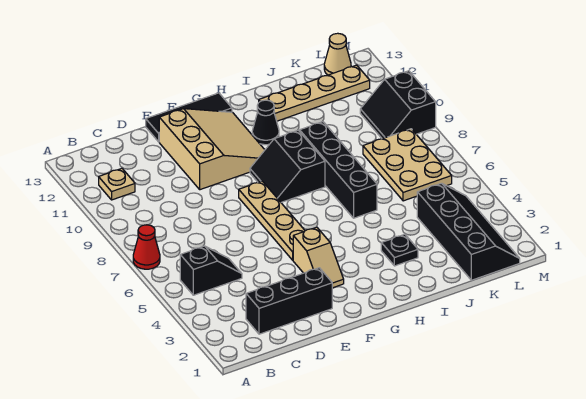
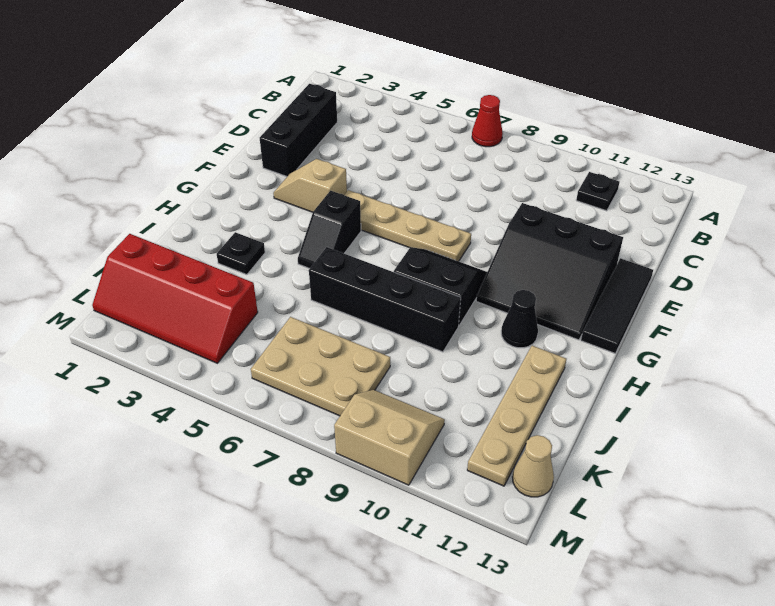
black 1x2 slope [180,246,242,295] -> black 1x2 slope moved to [298,191,361,268]
tan 1x1 plate [99,168,135,200] -> black 1x1 plate [576,172,619,211]
tan 3x3 slope [159,109,265,190] -> black 3x3 slope [476,203,623,340]
black 2x4 slope [417,183,520,280] -> red 2x4 slope [92,234,258,363]
black 2x2 slope [360,71,436,139] -> tan 2x2 slope [334,390,445,485]

